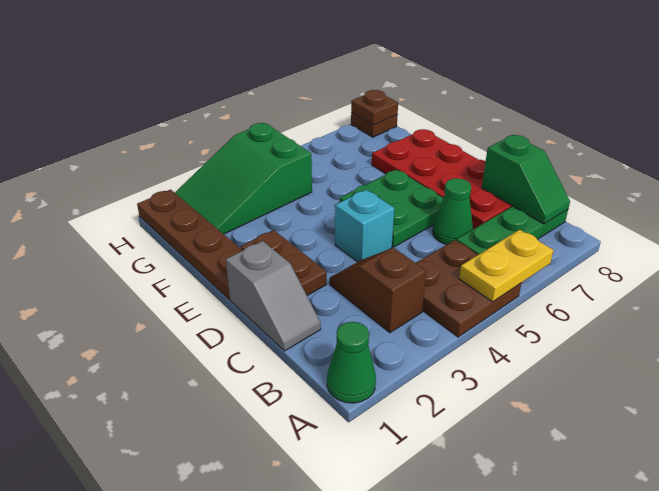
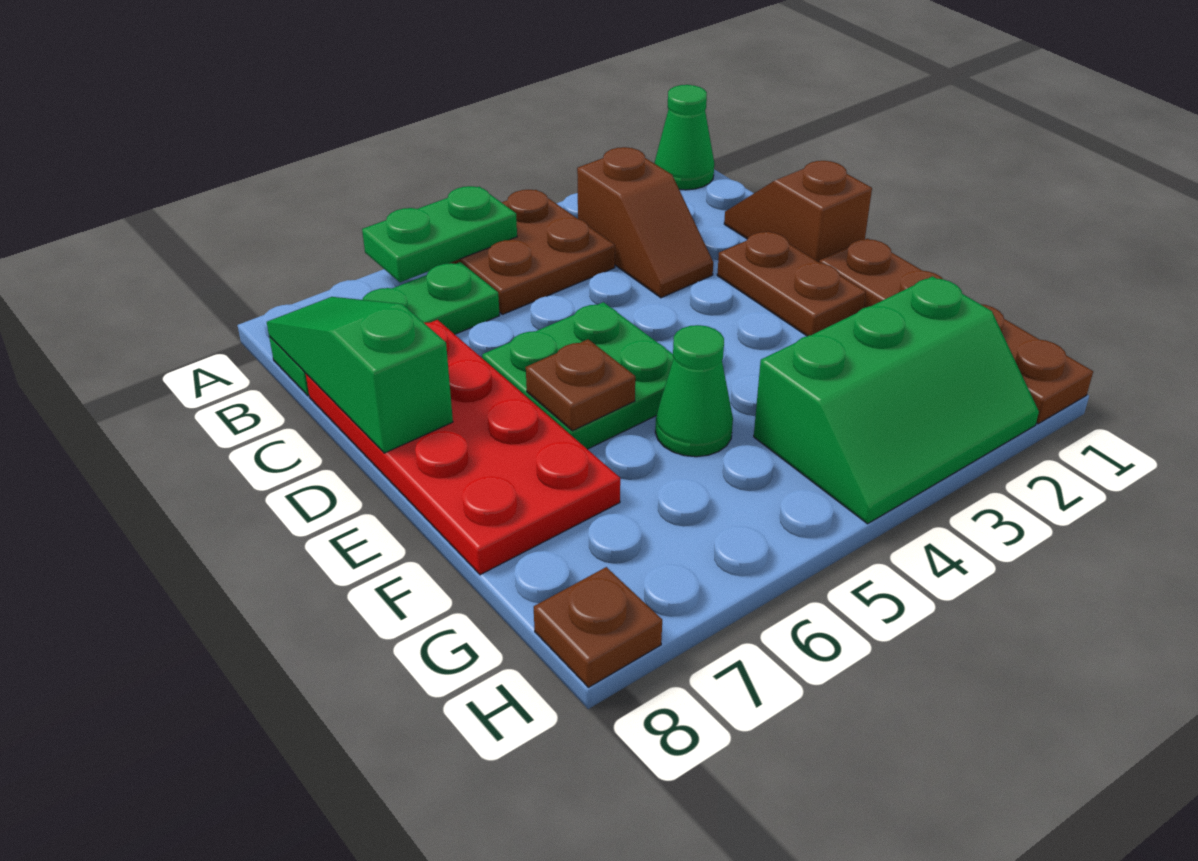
yellow 1x2 plate [459,230,554,302] -> green 1x2 plate [362,186,517,282]
green 1x2 slope [482,135,570,224] -> green 1x3 slope [267,297,453,453]
grey 1x2 slope [226,241,321,351] -> brown 1x2 slope [724,161,872,262]
green 1x1 cone [433,178,473,244] -> green 1x1 cone moved to [655,325,733,457]
cyan 1x1 brick [335,190,394,262] -> none
green 2x3 slope [175,123,312,234] -> green 2x3 slope turned to [754,276,1039,524]
brown 1x1 plate [351,90,398,125] -> brown 1x1 plate moved to [526,339,635,431]

